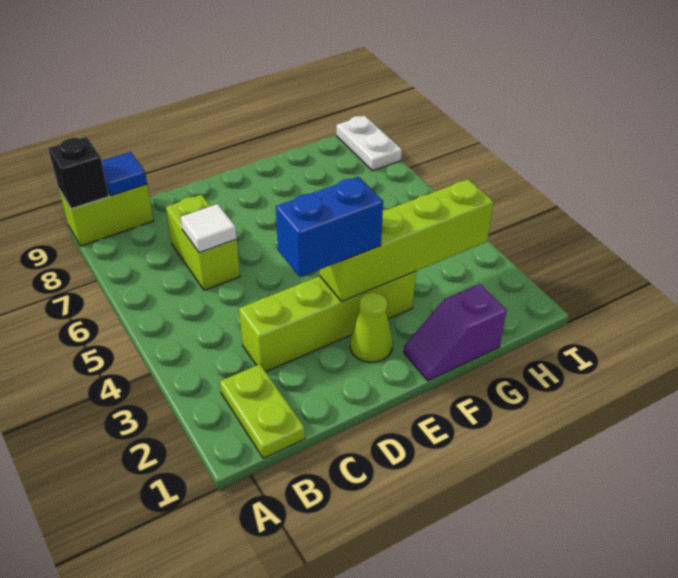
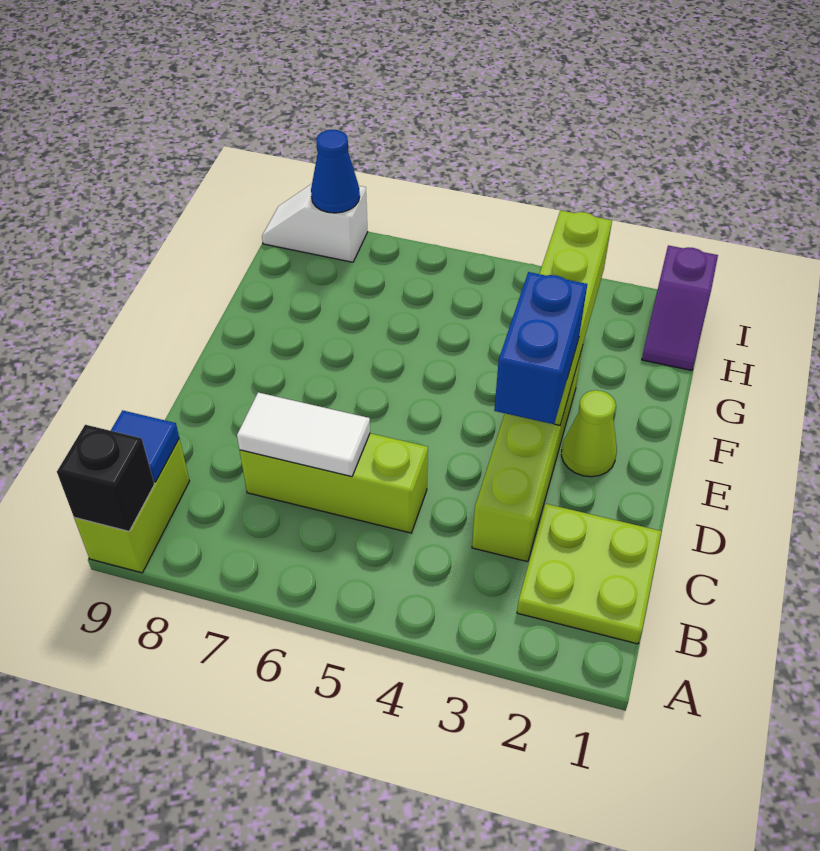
lime 1x2 plate [220,364,305,458] -> lime 2x2 plate [517,504,662,644]
lime 1x2 brick [166,195,240,290] -> lime 1x3 brick [240,433,428,533]
white 1x1 tile [181,204,237,253] -> white 1x2 tile [237,392,370,477]
purple 1x2 slope [404,284,507,381] -> purple 1x2 slope moved to [642,245,718,371]
white 1x2 plate [336,115,402,171] -> white 1x2 slope [262,184,368,262]
none -> blue 1x1 cone [311,130,360,213]

